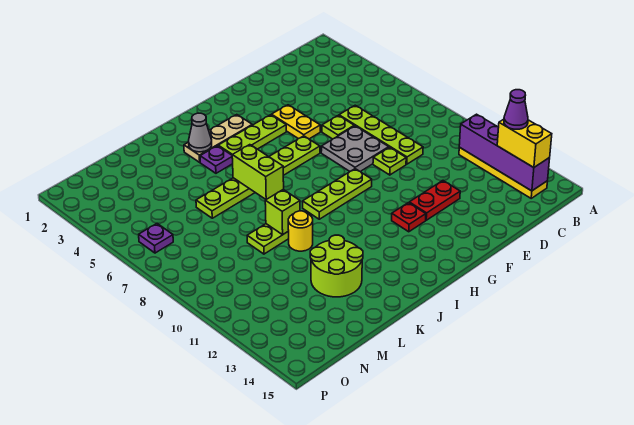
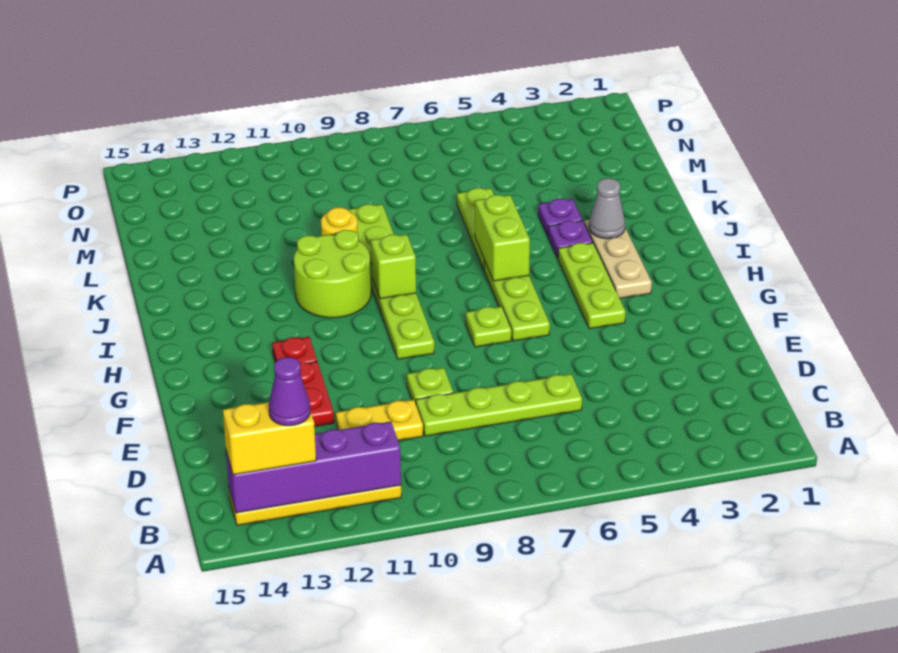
lime 1x1 plate [322,115,354,139] -> lime 1x1 plate moved to [466,307,511,347]
grey 2x2 plate [321,126,389,172] -> none
yellow 1x2 plate [271,105,320,139] -> yellow 1x2 plate moved to [336,400,423,441]
lime 1x2 brick [232,145,284,199] -> lime 1x2 brick turned to [475,195,530,281]
lime 1x1 brick [265,189,300,235] -> lime 1x1 brick moved to [371,235,416,299]
lime 2x2 round brick [310,235,363,297] -> lime 2x2 round brick moved to [294,230,371,318]
purple 1x1 plate [139,223,173,253] -> purple 1x1 plate moved to [538,199,582,236]

